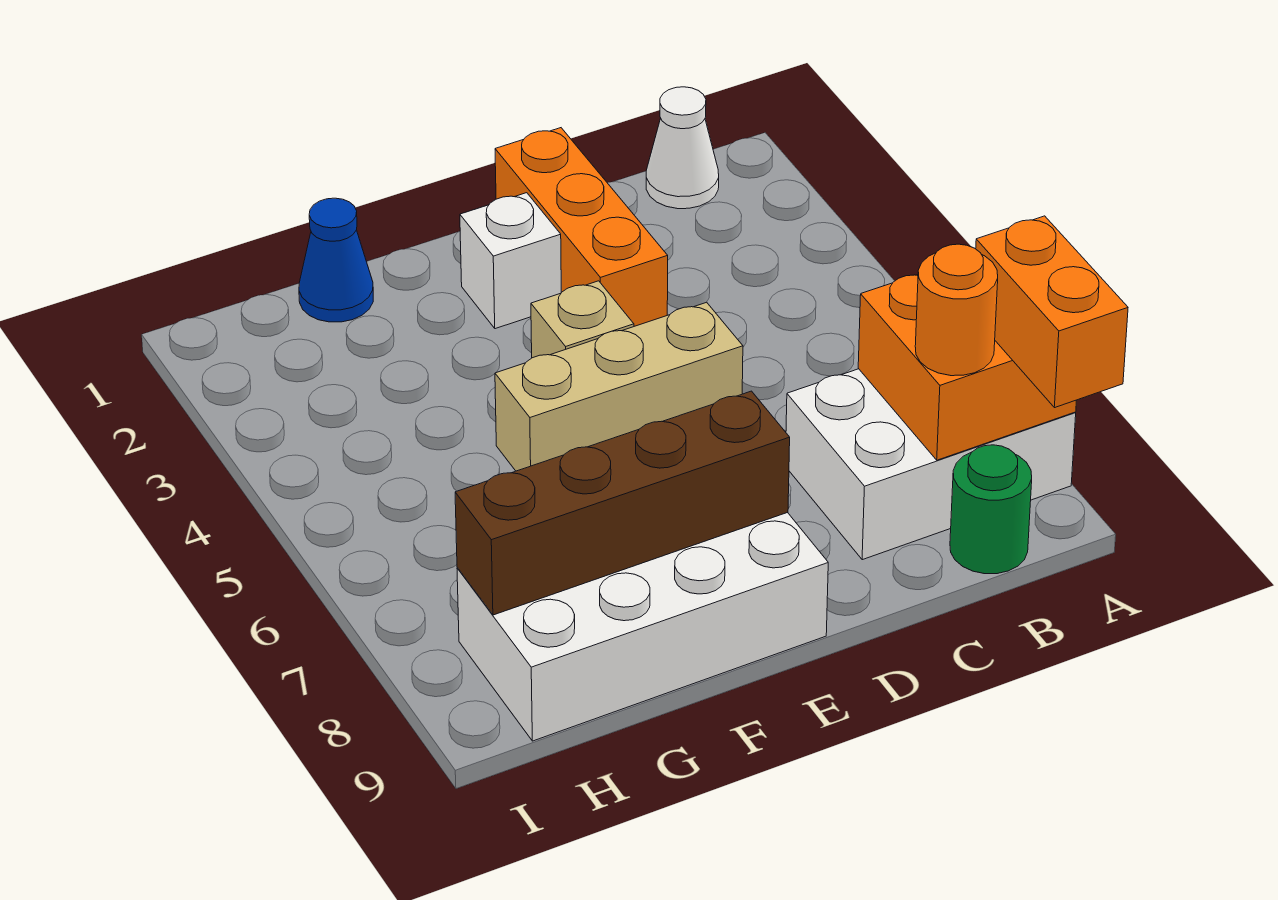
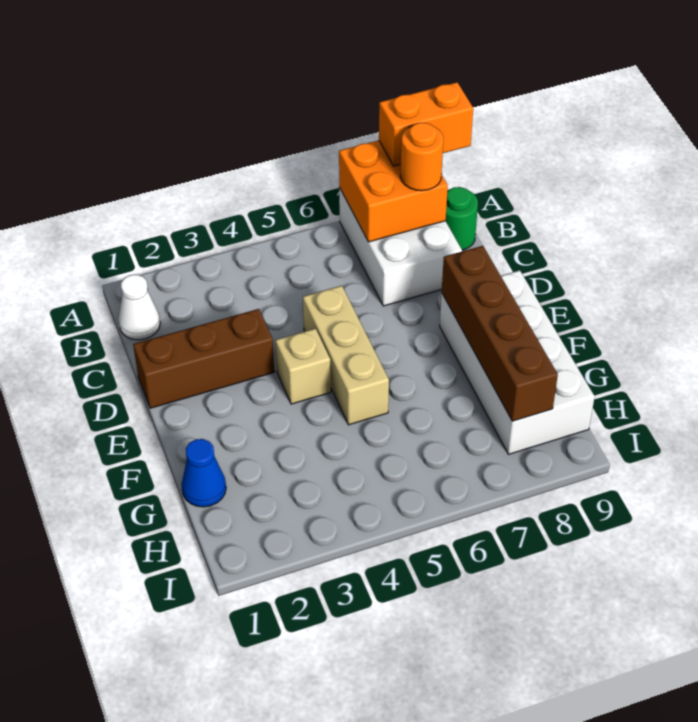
orange 1x3 brick [495,128,668,326] -> brown 1x3 brick [133,309,275,408]
white 1x1 brick [460,193,561,329] -> none

